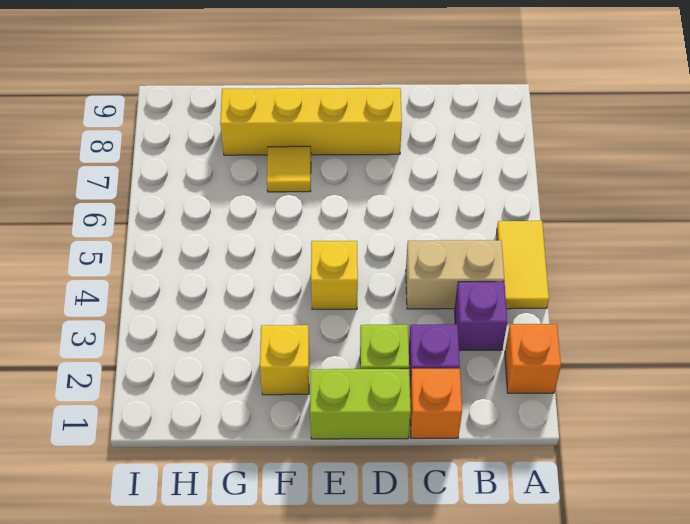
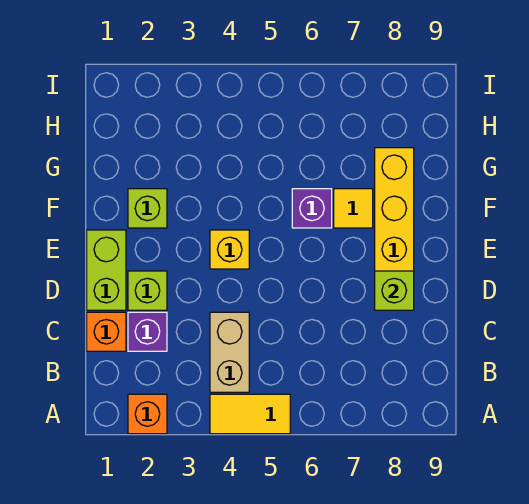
purple 1x1 brick [455,281,507,351] -> purple 1x1 brick moved to [292,189,332,228]
none -> lime 1x1 brick [375,271,414,310]
yellow 1x1 brick [260,325,309,395] -> lime 1x1 brick [128,189,167,228]

